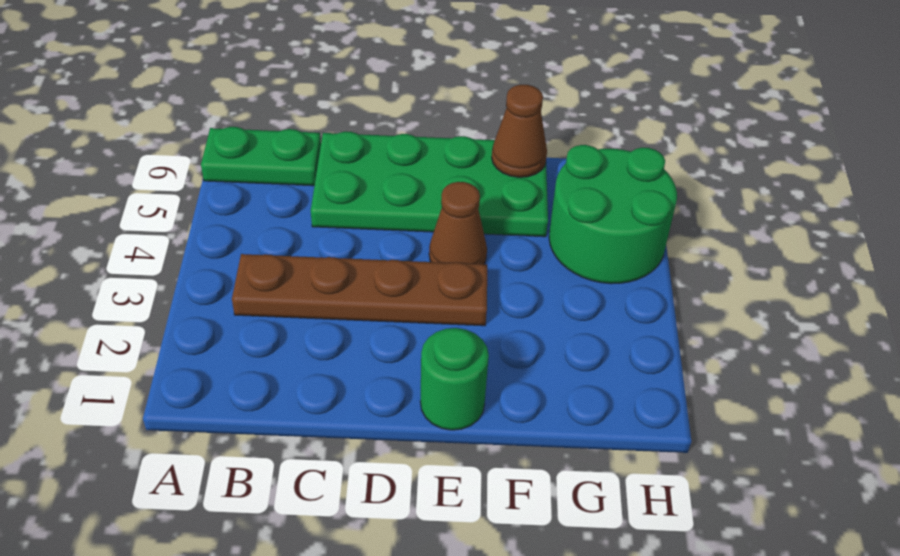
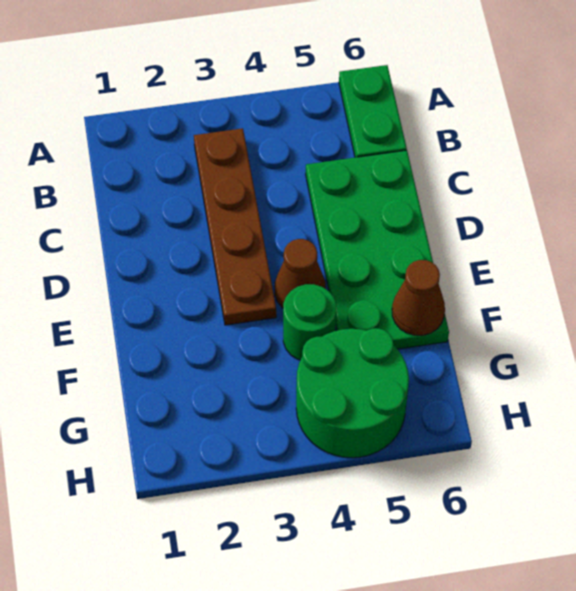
green 1x1 round brick [420,328,489,430] -> green 1x1 round brick moved to [283,284,336,360]

